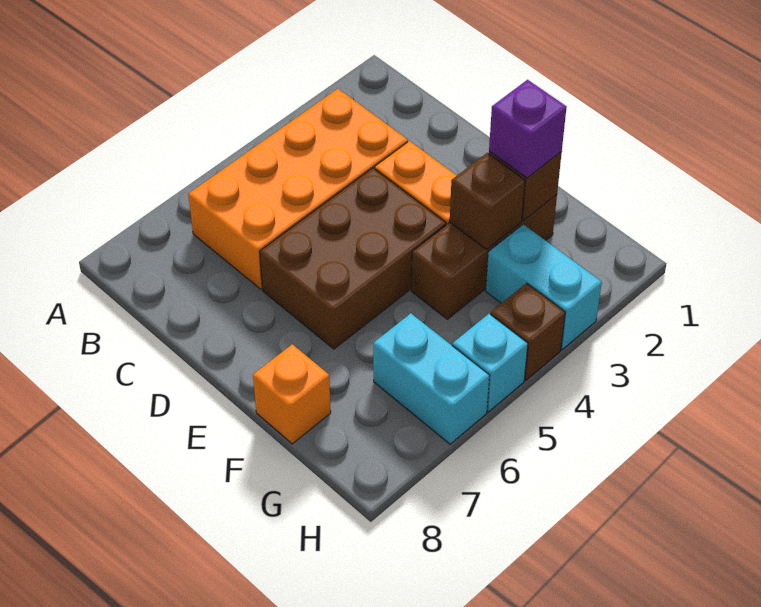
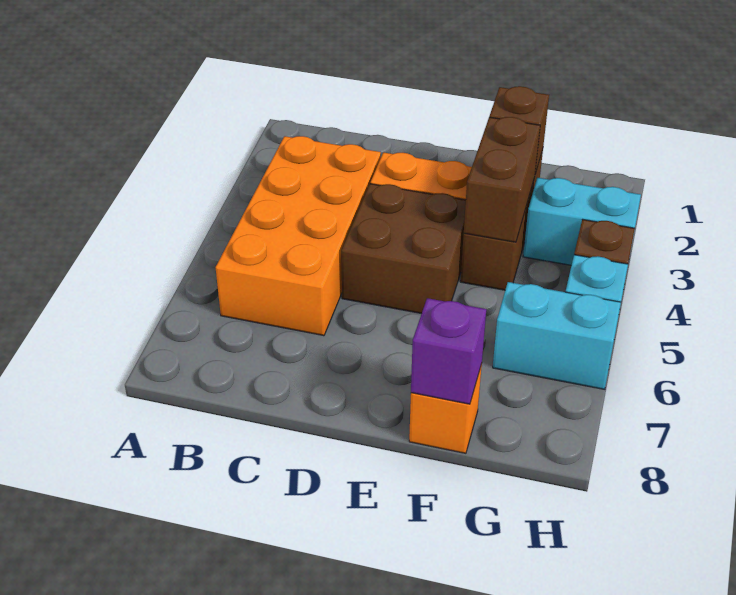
brown 2x3 brick [260,168,446,349] -> brown 2x2 brick [341,184,466,314]
purple 1x1 brick [489,80,566,178] -> purple 1x1 brick moved to [411,298,486,404]
brown 1x1 brick [450,153,525,250] -> brown 1x2 brick [464,117,540,242]

